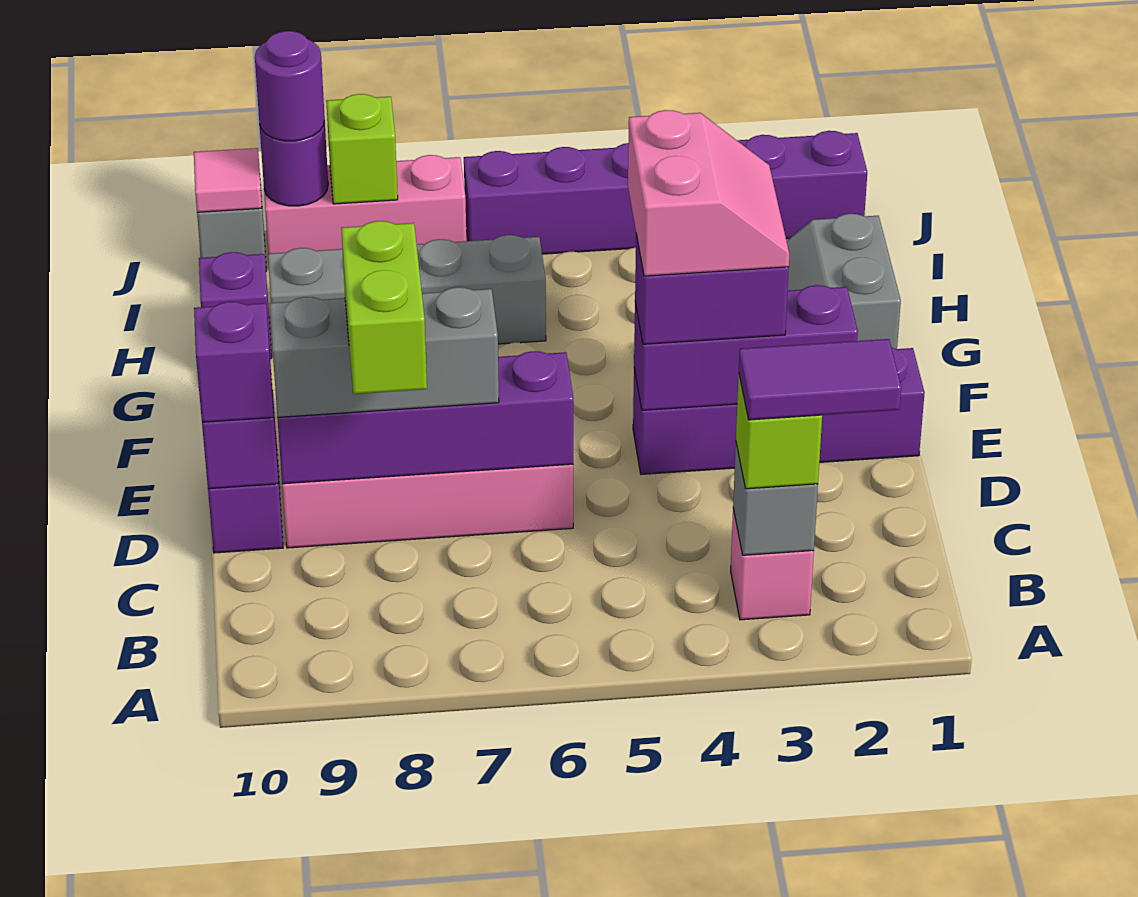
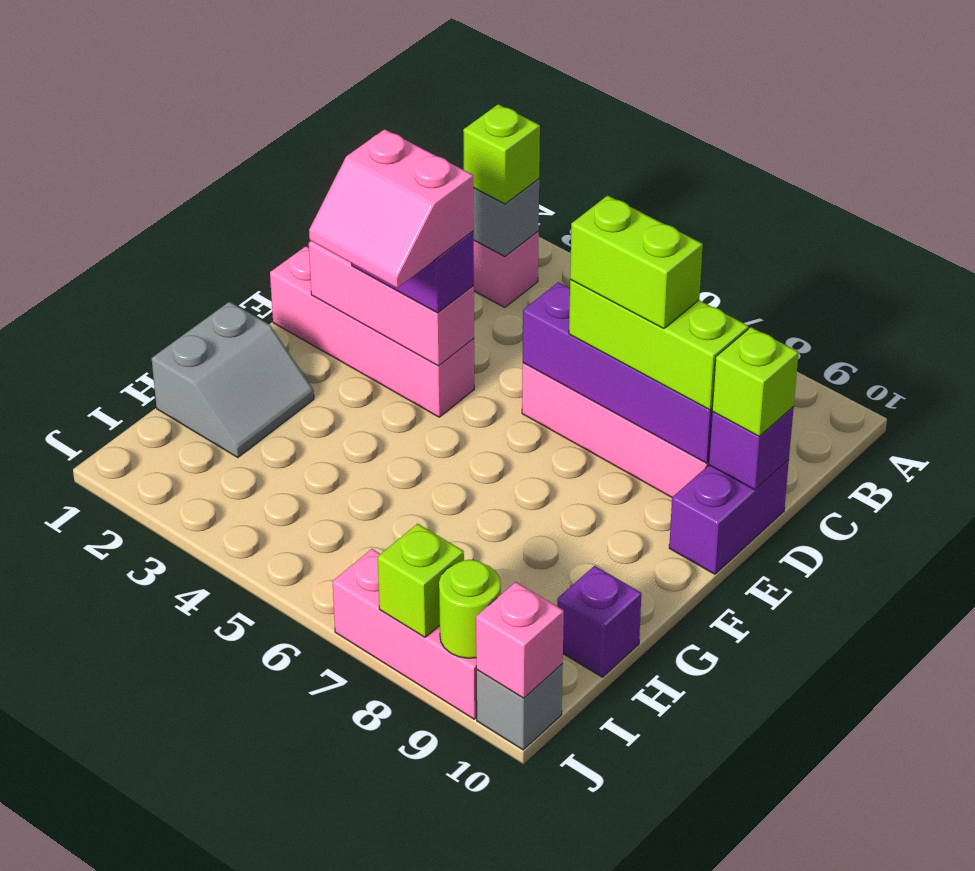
purple 1x2 tile [739,339,901,420] -> none
lime 1x2 brick [341,221,427,394] -> lime 1x2 brick turned to [570,195,703,329]
grey 1x3 brick [270,287,499,417] -> lime 1x3 brick [569,280,748,410]
purple 1x1 brick [194,302,274,422] -> lime 1x1 brick [712,327,799,437]
purple 1x4 brick [633,348,925,474] -> pink 1x4 brick [270,246,474,417]
purple 1x3 brick [634,285,858,410] -> pink 1x3 brick [309,241,474,366]
pink 2x2 slope [628,110,789,276] -> pink 2x2 slope turned to [309,129,474,288]
grey 1x4 brick [268,235,546,344] -> none
purple 1x6 brick [464,131,867,254] -> none
purple 1x1 round brick [260,122,328,206] -> lime 1x1 round brick [439,560,501,658]
purple 1x1 round brick [255,31,325,141] -> none
pink 1x1 tile [194,148,262,212] -> pink 1x1 brick [476,582,564,698]

